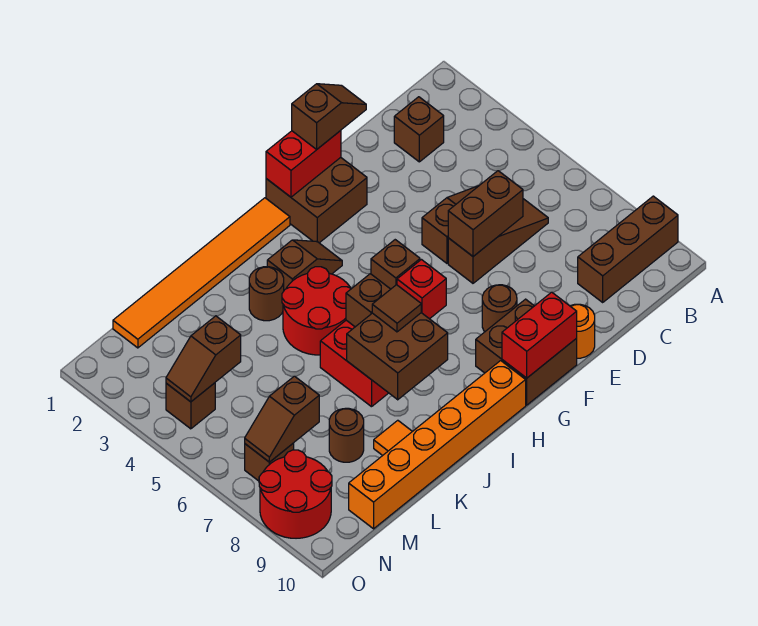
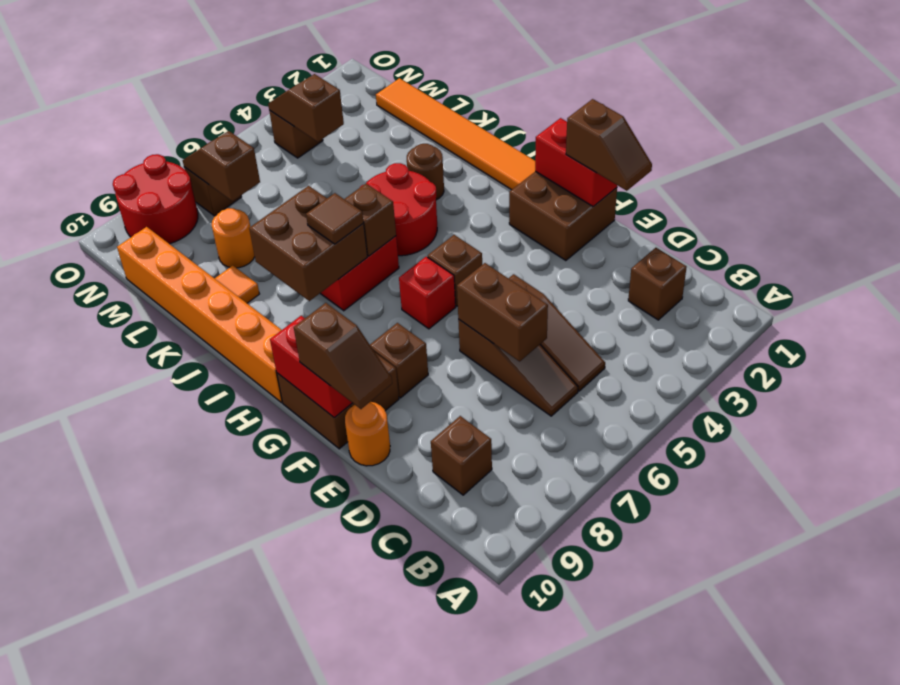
brown 1x3 brick [578,196,678,302] -> brown 1x1 brick [431,416,492,495]
brown 1x1 round brick [482,285,517,332] -> brown 1x1 brick [370,323,428,398]
brown 1x2 slope [267,240,342,290] -> brown 1x2 slope moved to [294,303,392,409]
brown 1x1 round brick [329,408,364,462] -> orange 1x1 round brick [212,208,255,268]

